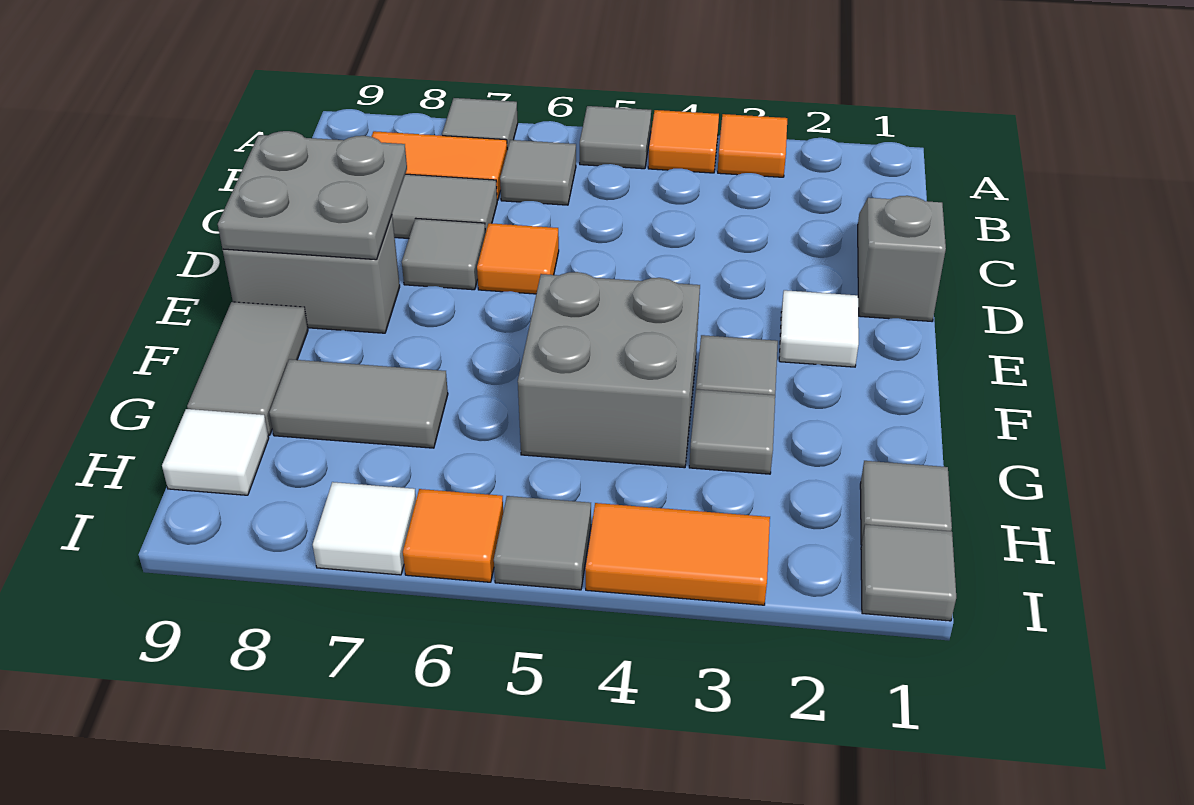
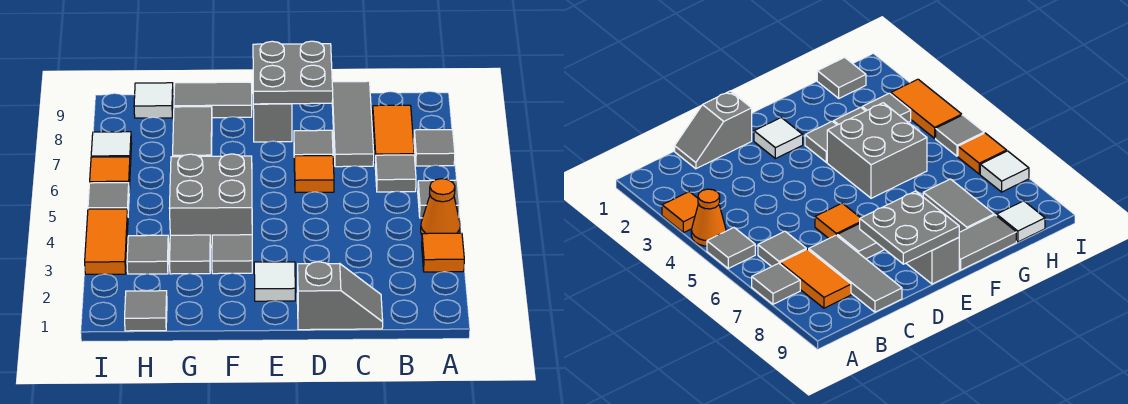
orange 1x1 tile [648,110,719,173] -> orange 1x1 cone [421,179,460,235]
grey 1x1 tile [861,524,956,621] -> grey 1x1 tile moved to [127,235,169,274]

